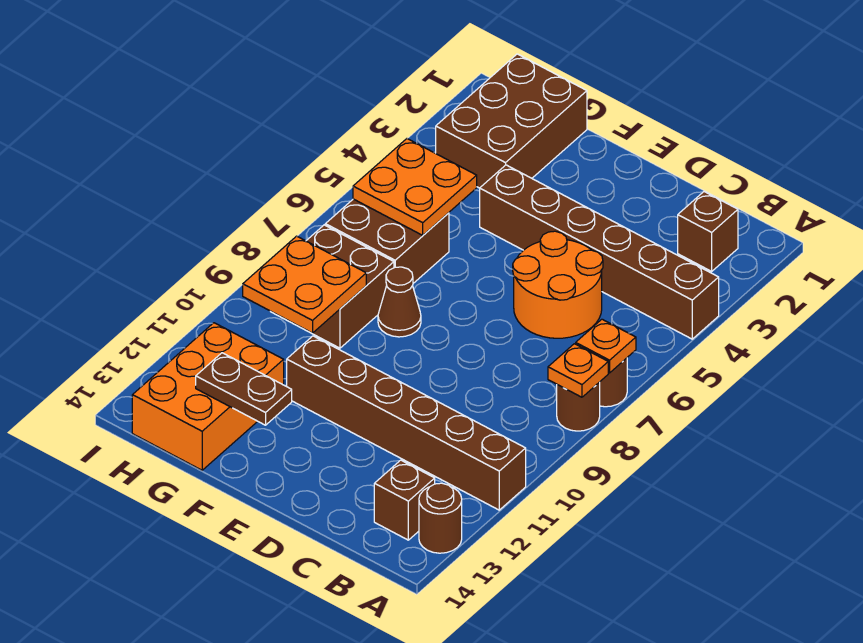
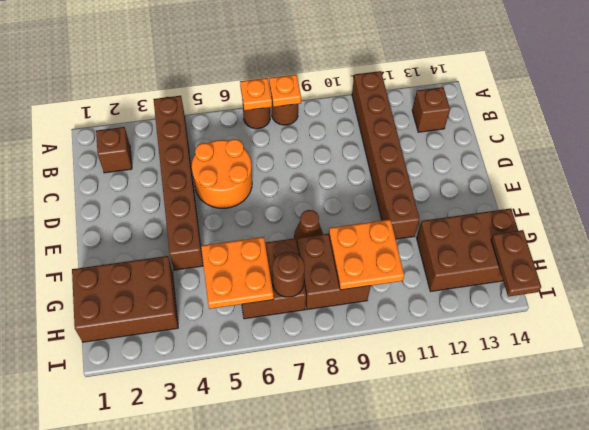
brown 1x1 round brick [419,483,462,553] -> brown 1x1 round brick moved to [272,252,305,297]
brown 1x2 plate [196,353,292,425] -> brown 1x2 plate moved to [491,230,541,297]
orange 2x3 brick [132,323,284,470] -> brown 2x3 brick [416,208,518,292]

